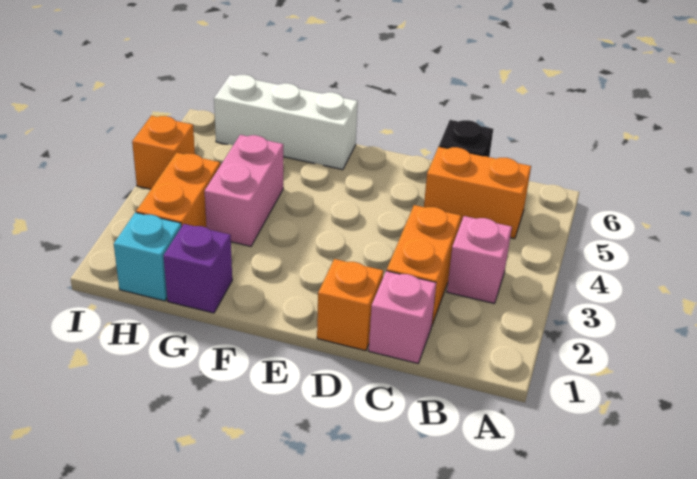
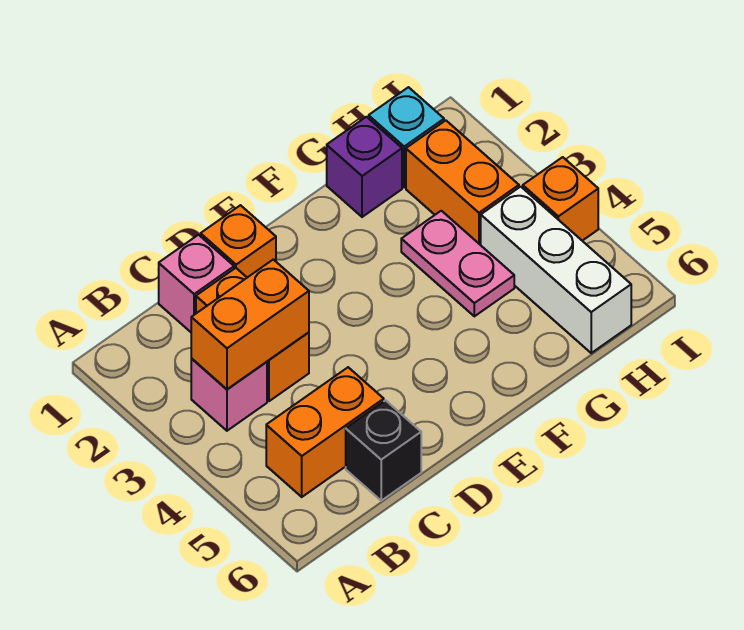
none -> orange 1x2 brick [191,259,309,389]
white 1x3 brick [214,75,358,170] -> white 1x3 brick turned to [481,187,631,353]
pink 1x2 brick [205,135,283,246] -> pink 1x2 plate [401,211,514,316]

